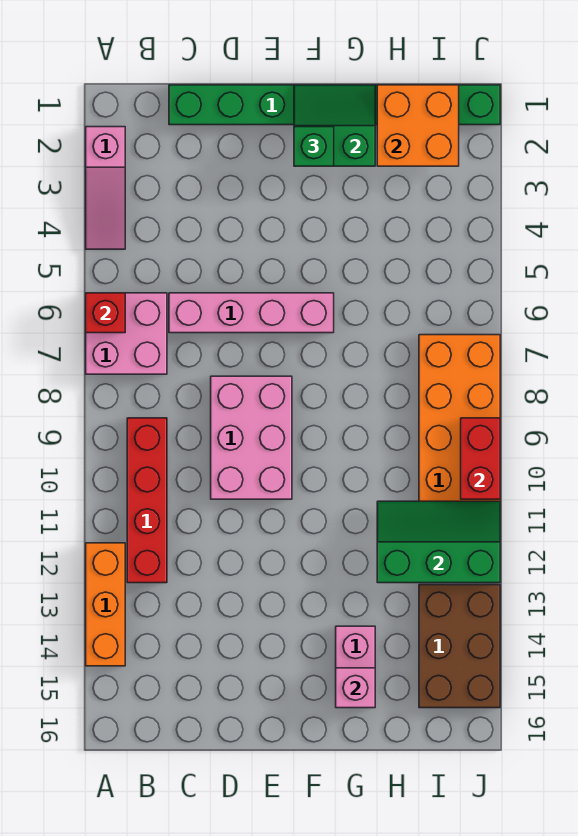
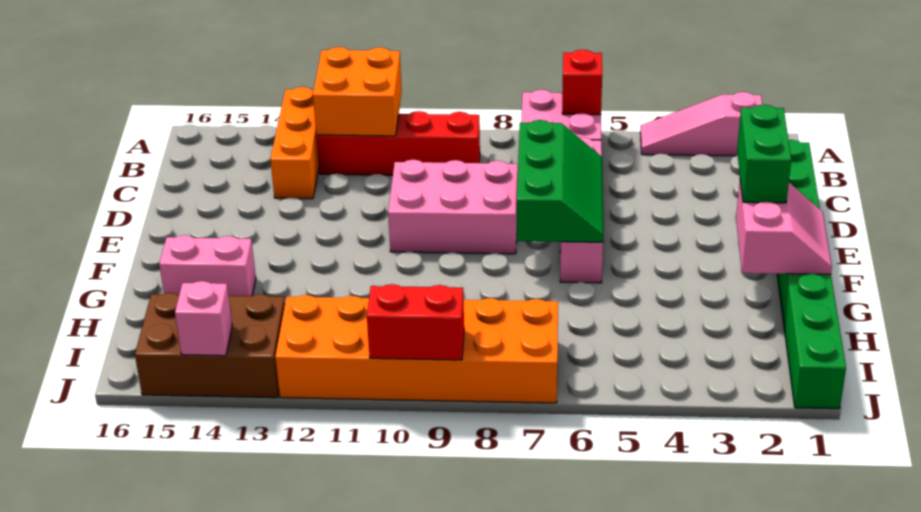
orange 1x3 brick [86,543,125,666] -> orange 1x3 brick turned to [270,87,319,199]
green 2x2 slope [294,85,375,166] -> pink 2x2 slope [736,181,832,274]
green 1x1 brick [294,127,334,166] -> green 1x2 brick [737,104,791,203]
pink 1x1 brick [336,668,375,708] -> pink 1x1 brick moved to [175,281,232,356]
orange 2x2 brick [377,85,459,166] -> orange 2x2 brick moved to [313,47,402,136]
green 2x3 slope [377,501,500,583] -> green 2x3 slope moved to [517,120,603,242]

